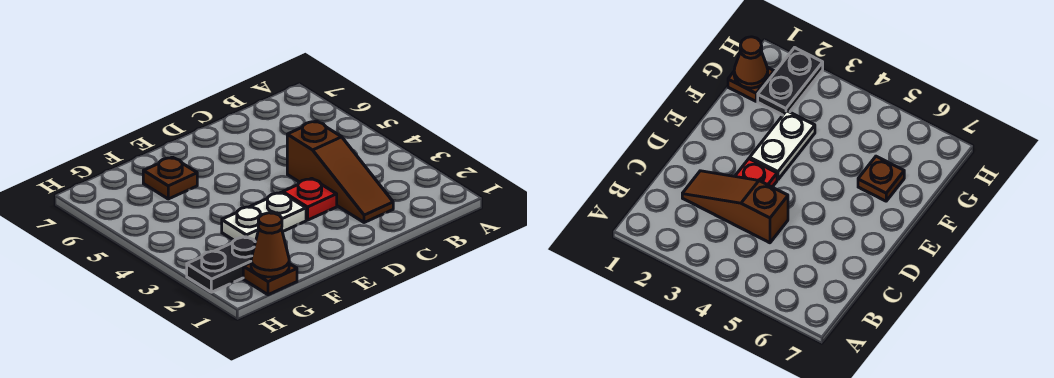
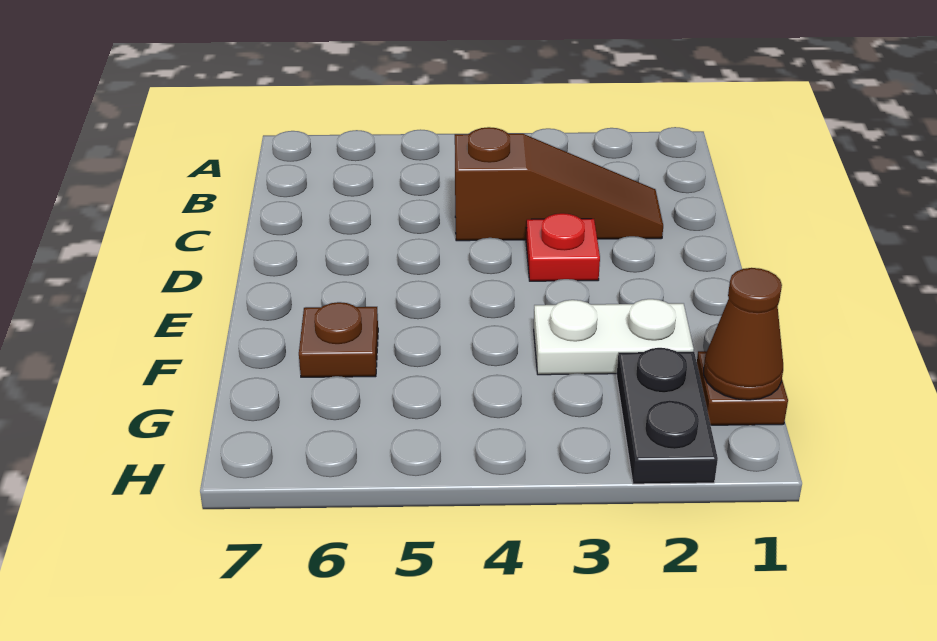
white 1x2 plate [222,192,306,242] -> white 1x2 plate turned to [534,299,694,375]

